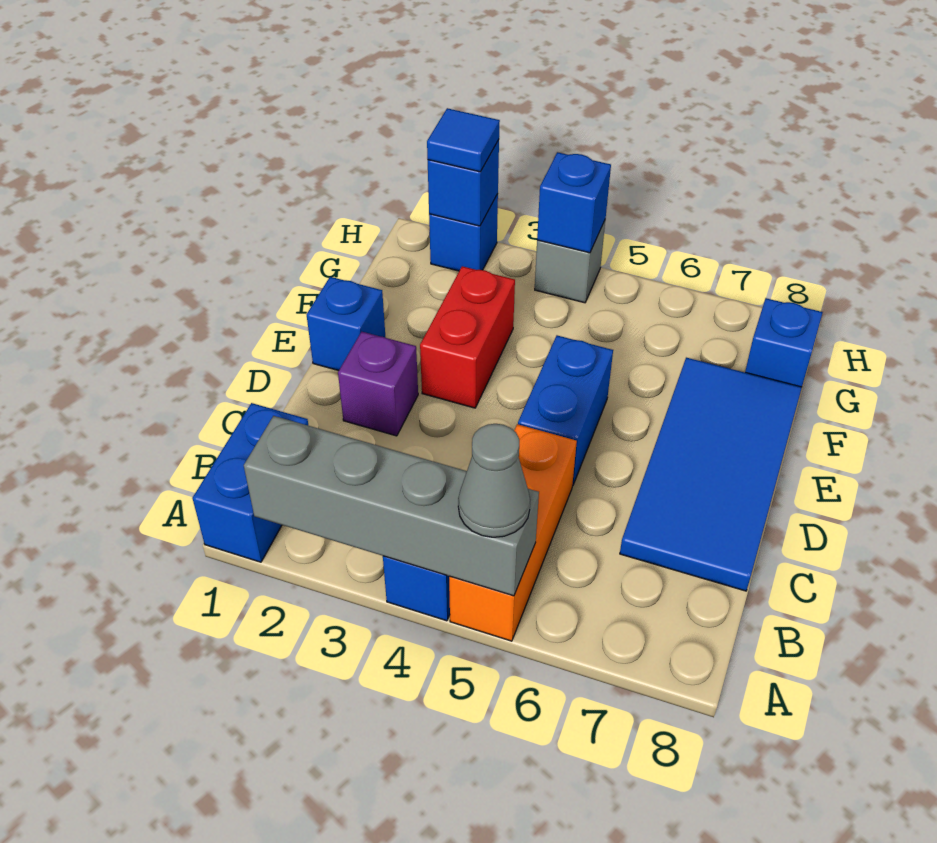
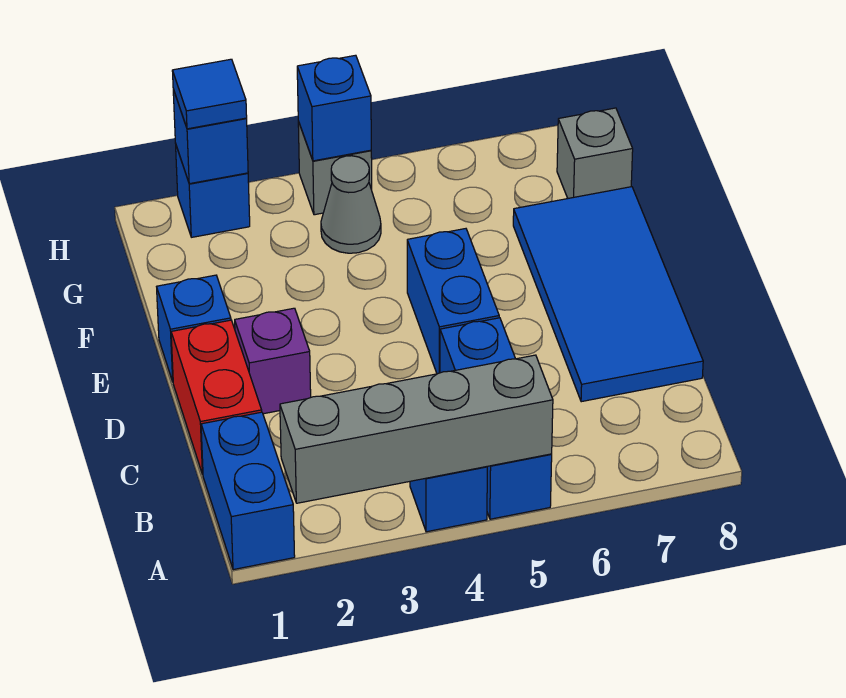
orange 1x3 brick [449,424,577,641] -> blue 1x3 brick [440,318,552,519]
grey 1x1 cone [458,424,530,537] -> grey 1x1 cone moved to [321,156,381,253]
red 1x2 brick [420,266,515,408] -> red 1x2 brick moved to [171,320,262,474]
blue 1x1 brick [745,298,823,387] -> grey 1x1 brick [557,108,633,198]

